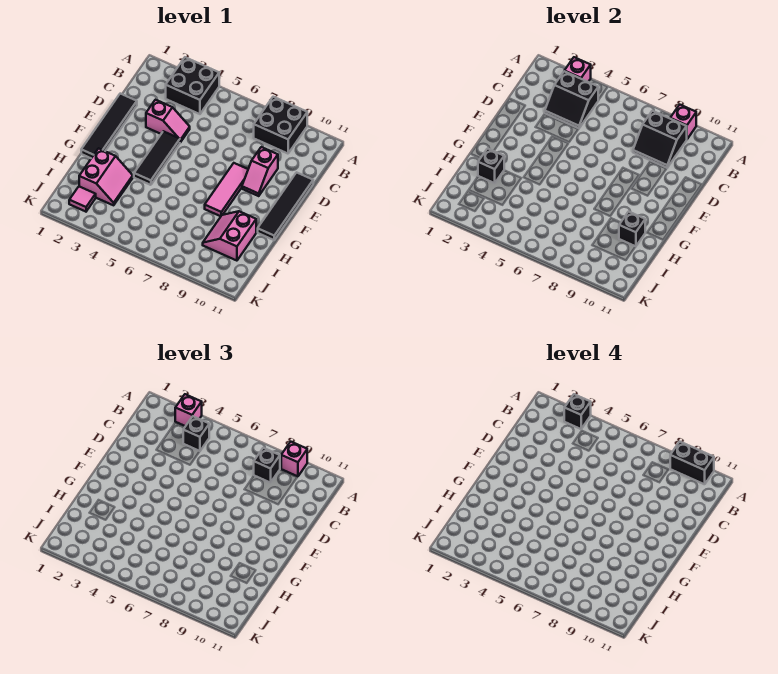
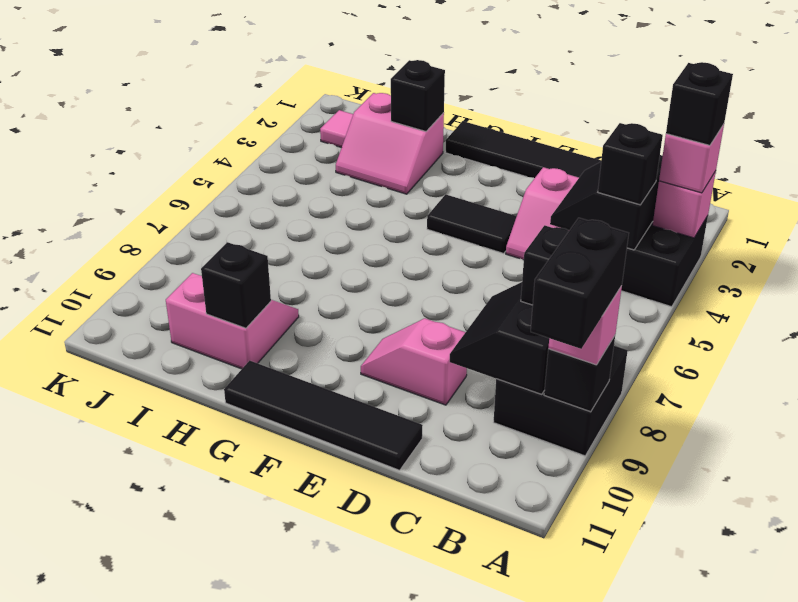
pink 1x1 brick [670,105,696,139] -> black 1x1 brick [544,336,615,412]
black 1x3 tile [134,131,180,185] -> black 1x2 tile [427,194,517,253]
pink 1x3 tile [205,163,248,216] -> none

